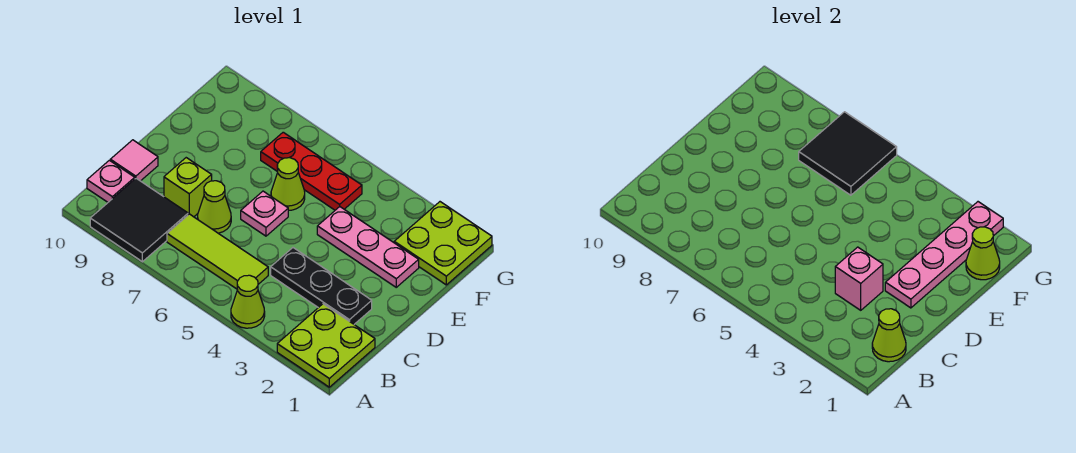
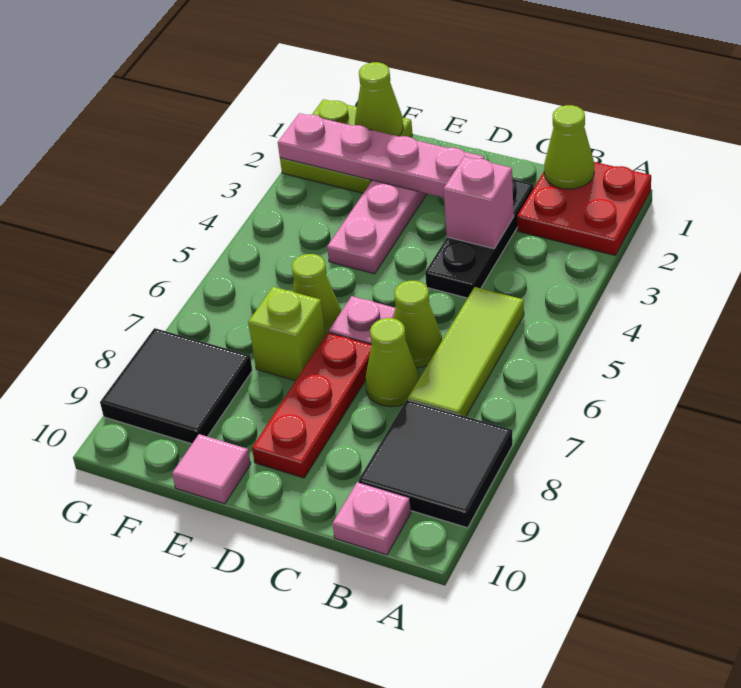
lime 2x2 plate [277,304,375,387] -> red 2x2 plate [517,162,651,255]
lime 1x1 cone [231,275,265,328] -> lime 1x1 cone moved to [393,281,442,368]
lime 1x1 brick [164,158,212,217] -> lime 1x1 brick moved to [248,287,326,381]
pink 1x1 tile [110,140,158,181] -> pink 1x1 tile moved to [172,434,251,504]
red 1x3 plate [261,132,362,210] -> red 1x3 plate moved to [252,333,371,478]
black 2x2 tile [799,112,897,195] -> black 2x2 tile moved to [100,328,252,444]

